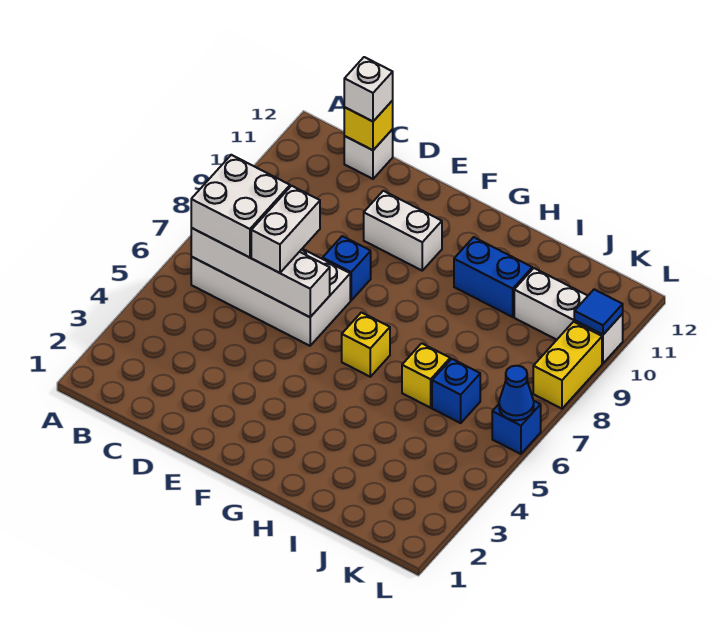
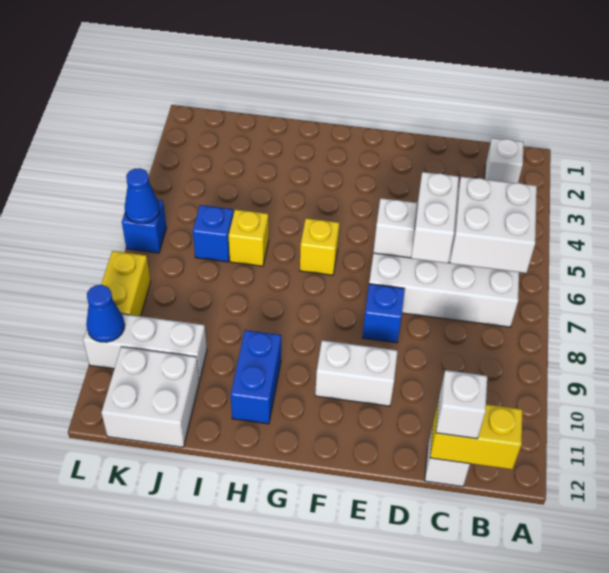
none -> white 1x1 brick [485,138,524,183]
yellow 1x1 brick [344,101,393,150] -> yellow 1x2 brick [430,400,523,469]
blue 1x2 brick [454,237,532,317] -> blue 1x2 brick turned to [231,330,281,424]
none -> white 2x2 brick [101,347,199,447]
blue 1x1 tile [574,289,623,335] -> blue 1x1 cone [86,285,125,342]

